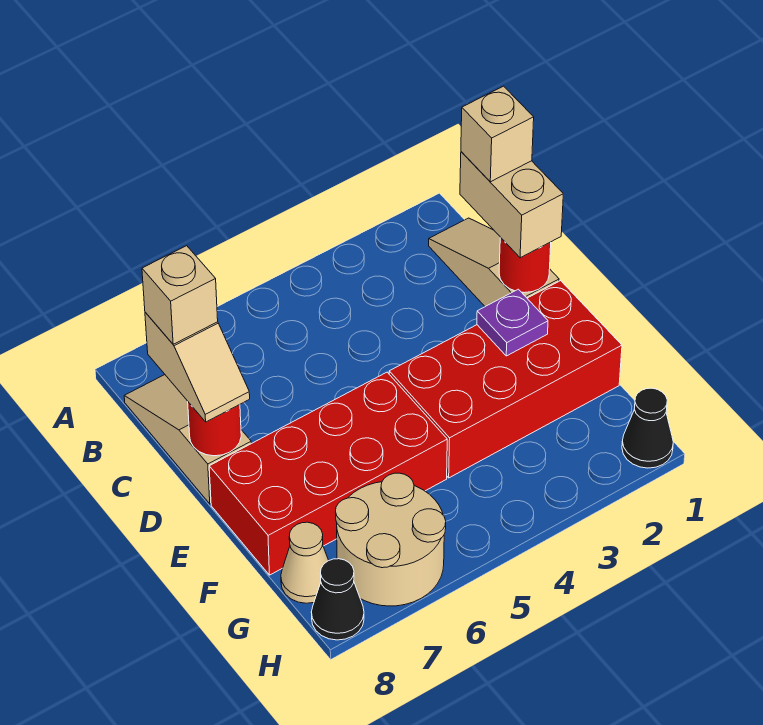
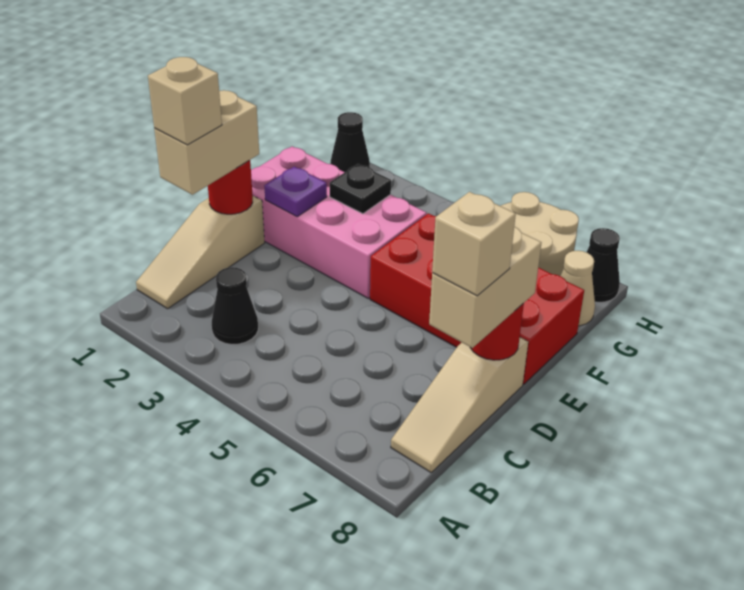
none -> black 1x1 cone [212,267,258,344]
tan 1x2 slope [145,312,250,422] -> tan 1x2 brick [429,227,541,348]
red 2x4 brick [389,281,622,478] -> pink 2x4 brick [251,146,427,298]
none -> black 1x1 plate [330,164,391,214]

